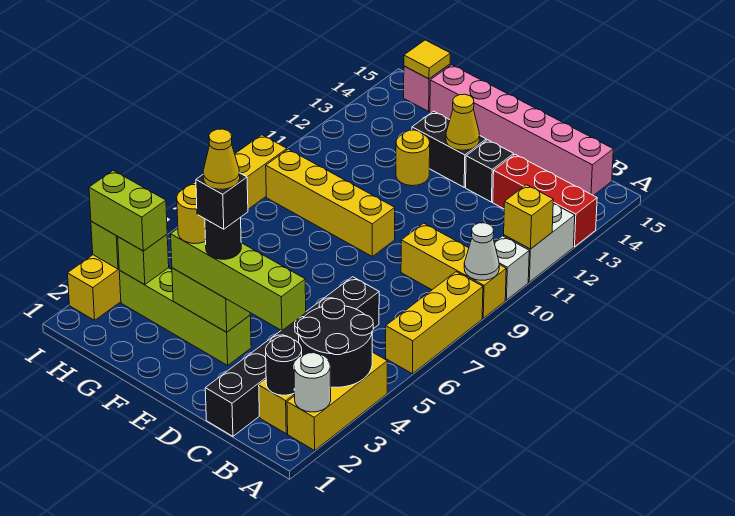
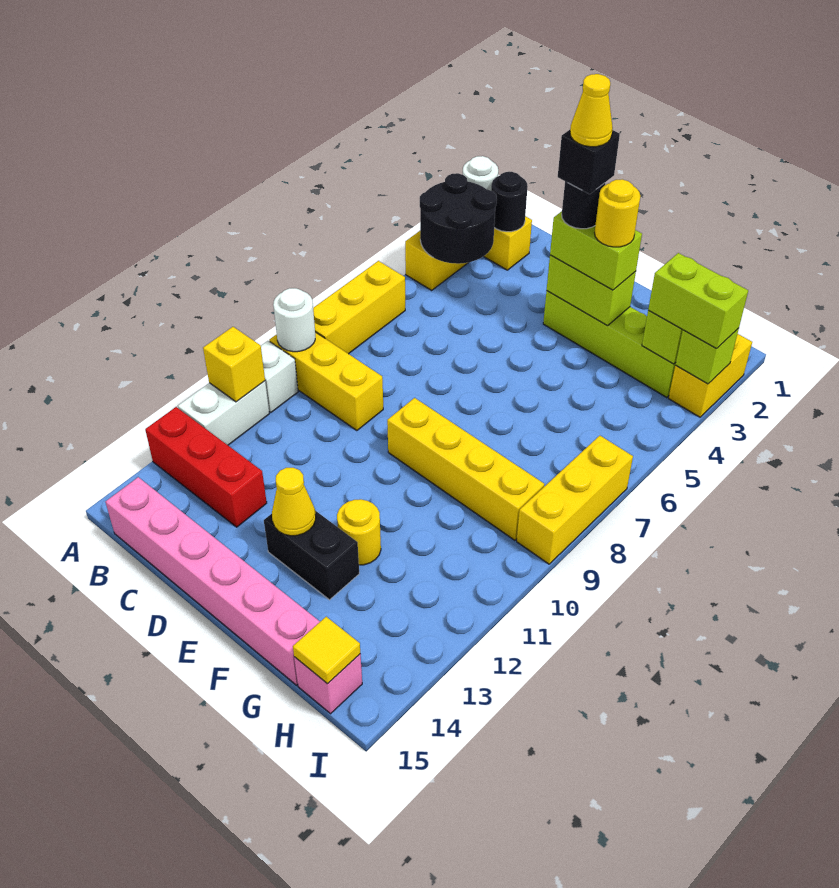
white 1x1 cone [464,223,499,280] -> white 1x1 round brick [273,288,315,352]
black 1x6 brick [205,277,379,436] -> none
lime 1x4 brick [171,229,306,331] -> lime 1x2 brick [550,211,642,290]
black 1x1 brick [466,140,514,202] -> none

